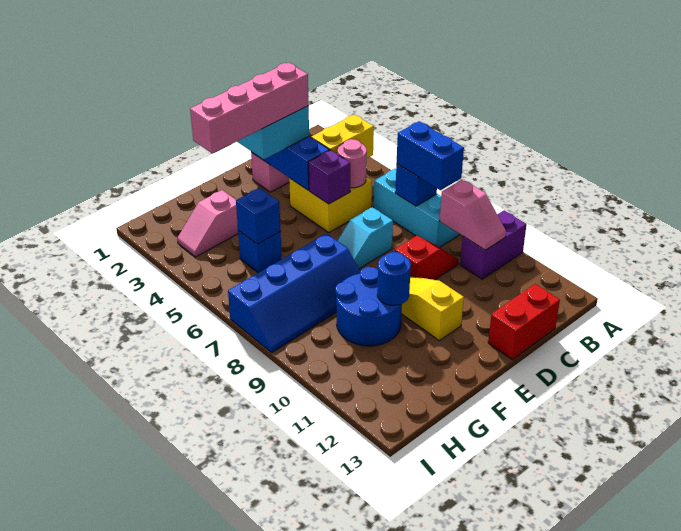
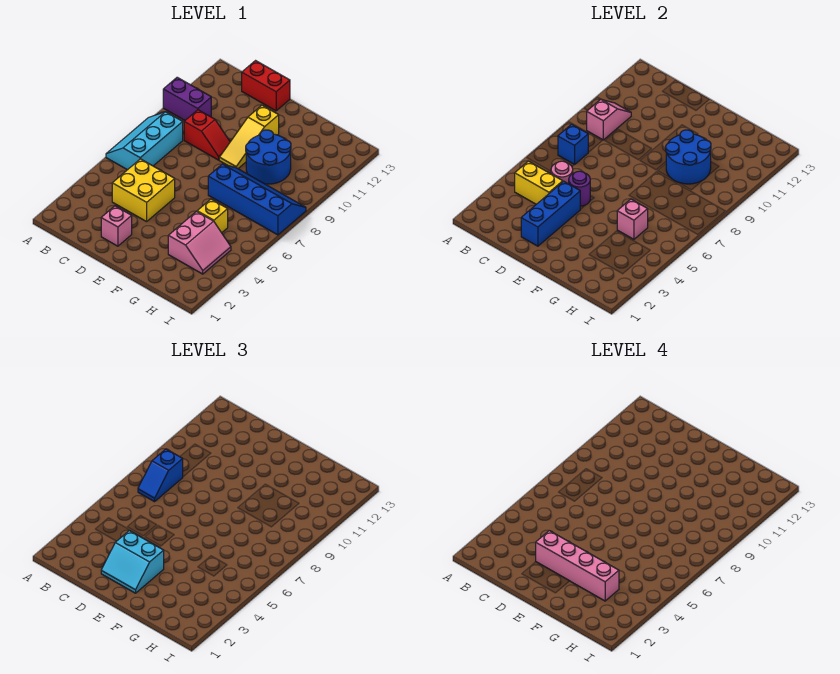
blue 1x2 brick [397,121,464,190] -> blue 1x2 slope [138,449,183,502]
red 1x2 slope [395,236,458,280] -> red 1x2 slope turned to [184,110,230,160]
purple 1x1 brick [309,150,350,204] -> purple 1x1 round brick [569,171,590,206]
cyan 1x2 slope [337,207,393,269] -> none
blue 1x1 round brick [377,252,411,305] -> blue 2x2 round brick [666,130,711,184]
pink 1x2 slope [177,190,238,257] -> pink 2x2 slope [168,211,231,274]
blue 1x1 brick [238,231,282,273] -> yellow 1x1 brick [197,199,228,233]
blue 1x1 brick [236,188,281,244] -> pink 1x1 brick [617,199,648,239]

